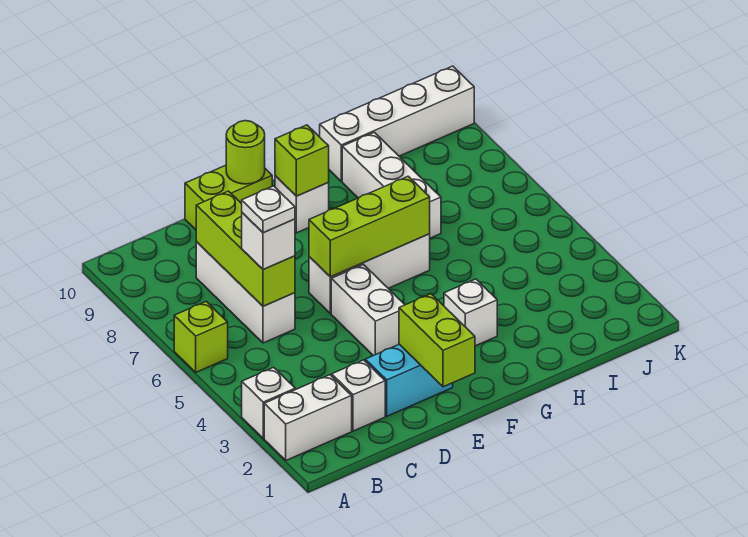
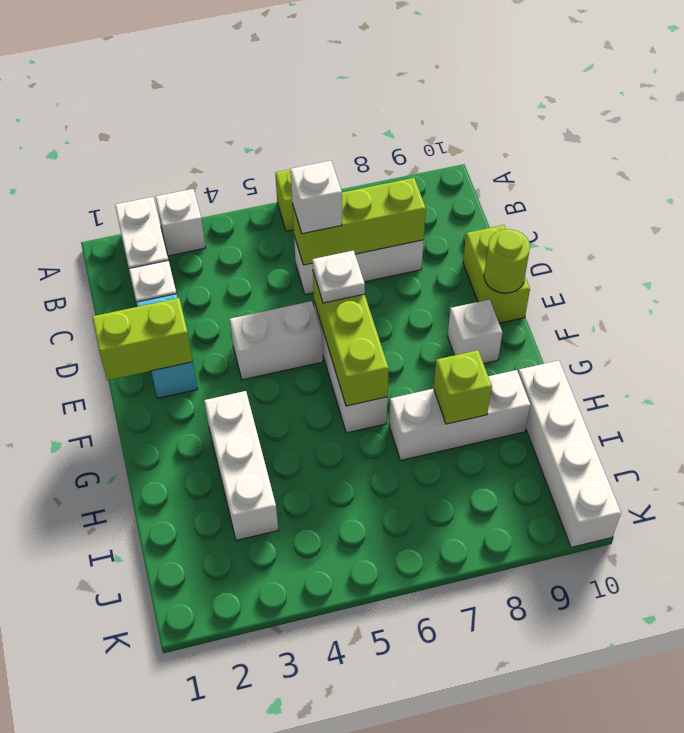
white 1x1 plate [242,186,295,233] -> white 1x1 plate moved to [312,251,365,303]
lime 1x1 brick [275,125,329,196] -> lime 1x1 brick moved to [434,350,492,424]
white 1x1 brick [444,279,497,346] -> white 1x3 brick [204,391,278,540]

